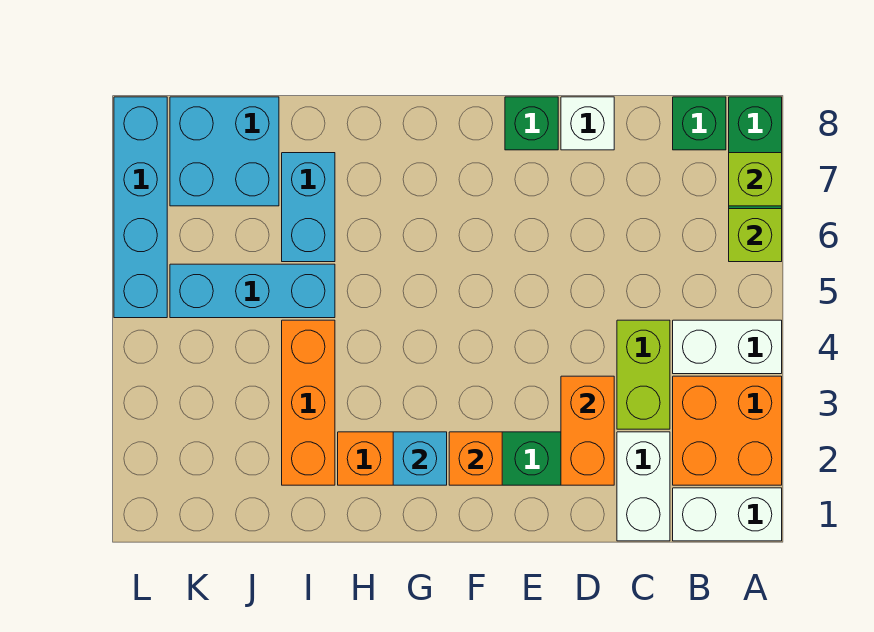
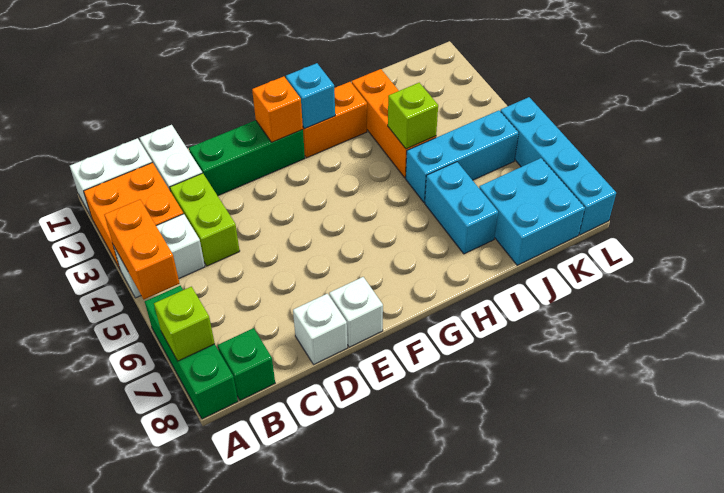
lime 1x1 brick [729,209,782,262] -> lime 1x1 brick moved to [388,83,438,149]
orange 1x2 brick [561,376,614,485] -> orange 1x2 brick moved to [104,200,180,299]
green 1x1 brick [505,97,558,150] -> white 1x1 brick [329,277,383,347]

